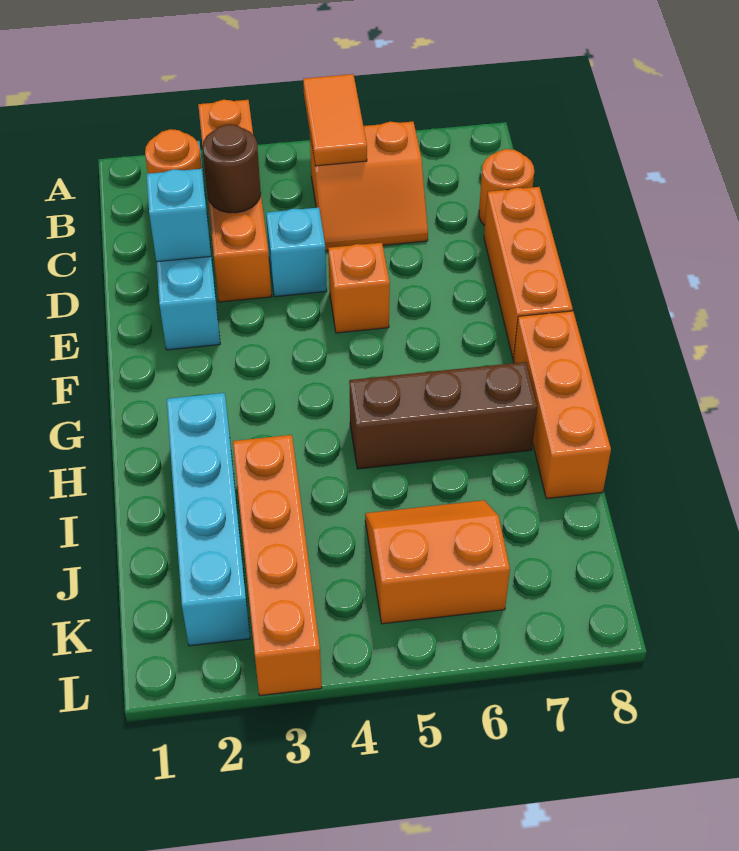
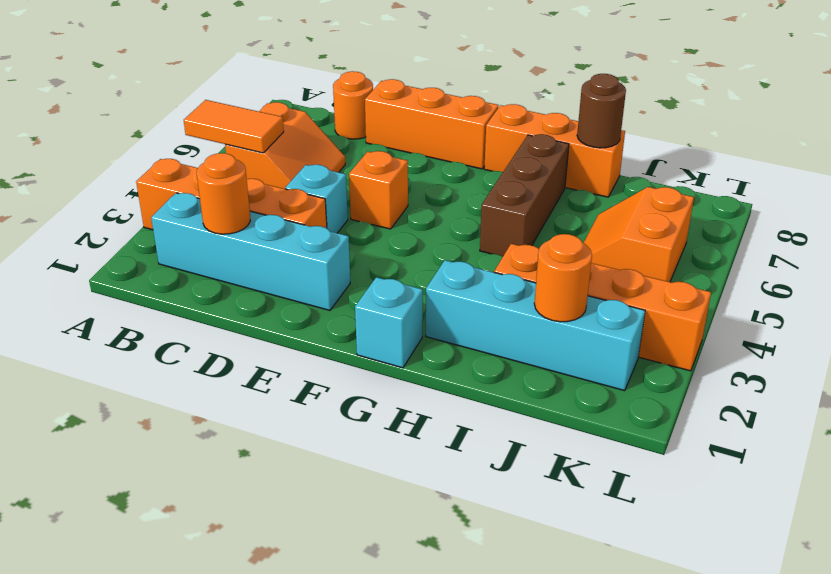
brown 1x1 round brick [203,124,261,213] -> brown 1x1 round brick moved to [577,74,626,148]
cyan 1x1 brick [146,169,211,262] -> cyan 1x1 brick moved to [355,277,423,368]
none -> orange 1x1 round brick [534,234,592,322]

